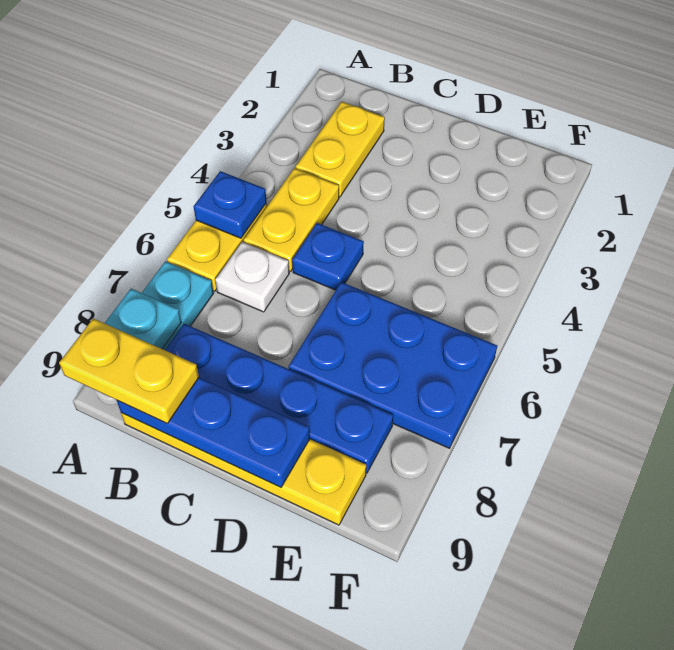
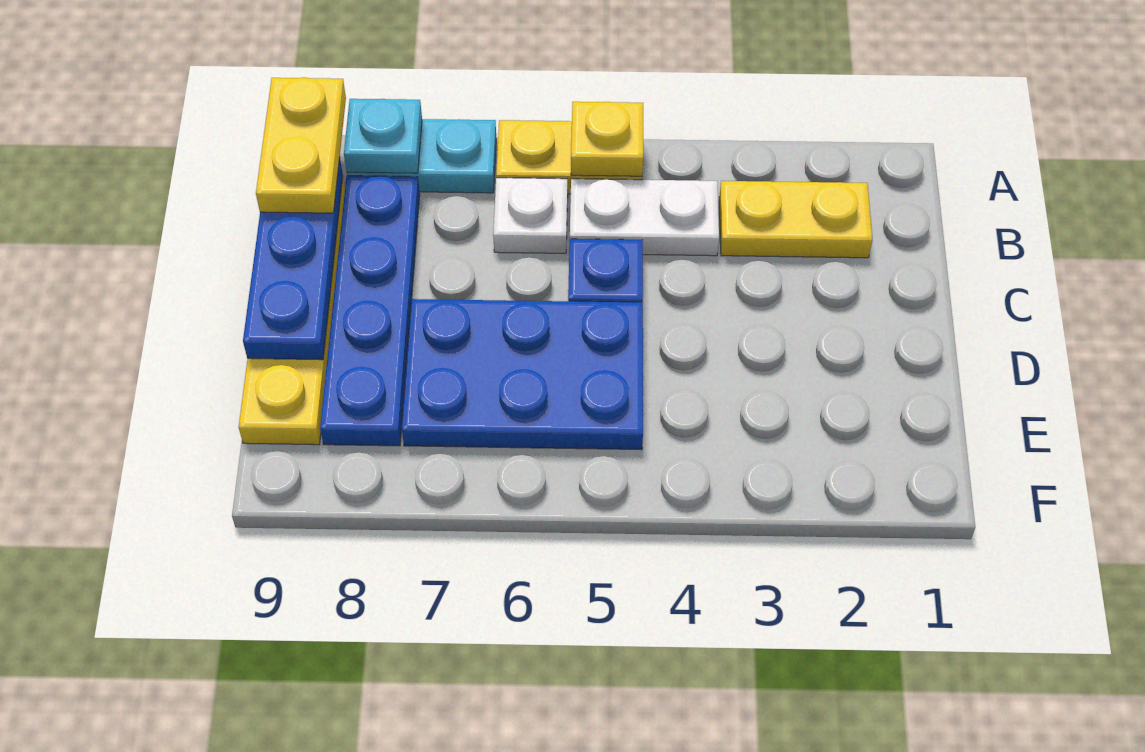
blue 1x1 plate [194,171,267,238] -> yellow 1x1 plate [571,102,643,176]
yellow 1x2 plate [243,168,339,272] -> white 1x2 plate [570,179,719,256]
blue 2x3 plate [288,282,497,448] -> blue 2x3 plate turned to [402,299,643,450]

